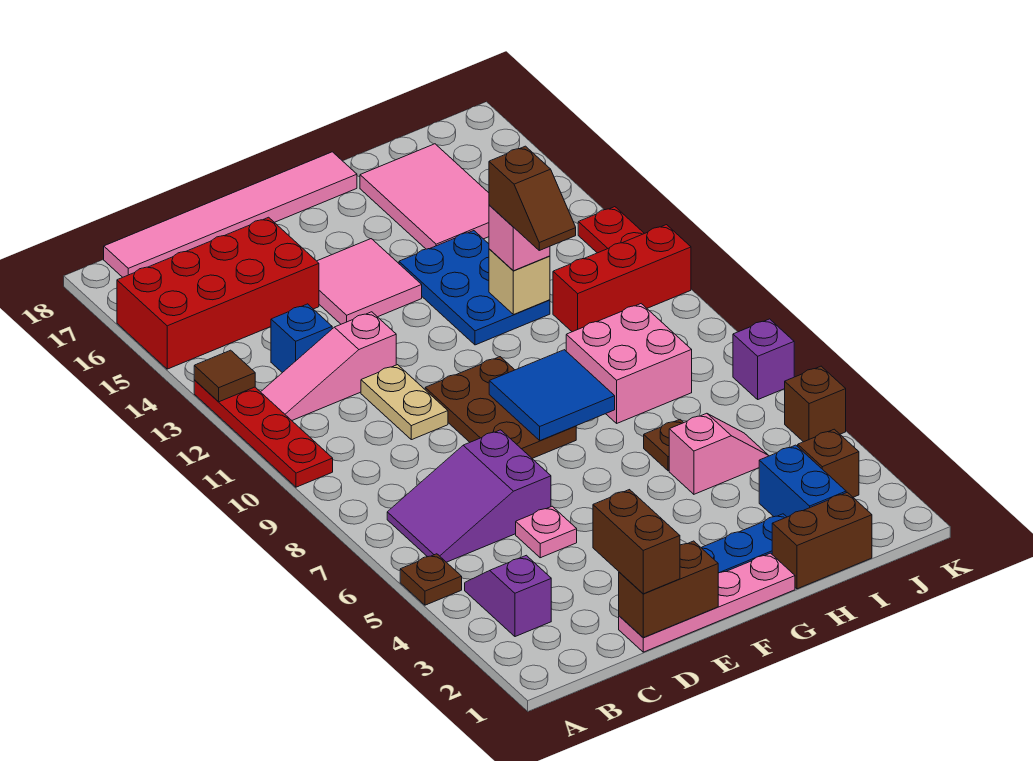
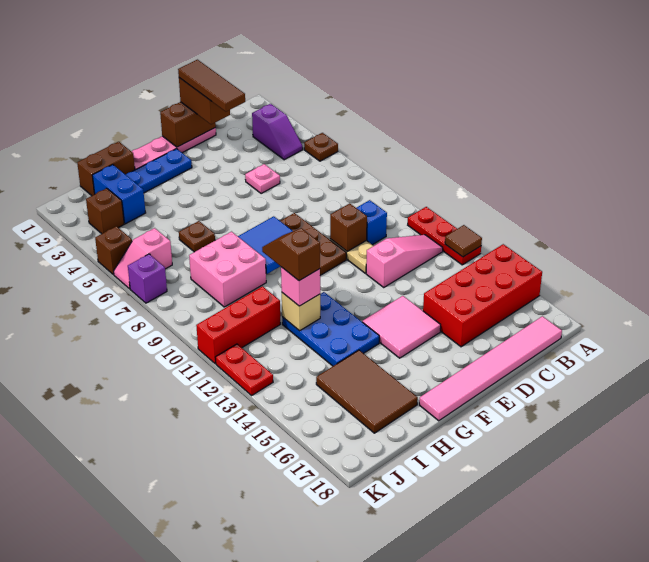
red 1x4 plate [194,380,333,487] -> red 1x3 plate [408,207,481,265]
purple 2x3 slope [387,430,551,562] -> none
blue 1x1 brick [271,304,332,373] -> blue 1x1 brick moved to [357,200,387,245]
none -> brown 1x3 tile [178,60,245,112]
none -> brown 1x1 brick [330,203,367,252]
pink 1x2 slope [669,413,769,494] -> pink 1x2 slope moved to [114,228,172,289]
pink 2x3 tile [360,144,489,249] -> brown 2x3 tile [316,350,418,433]

